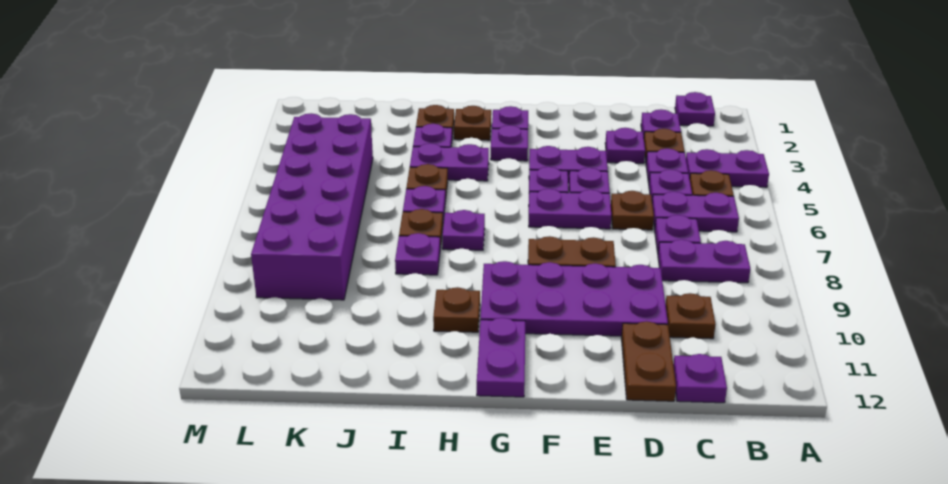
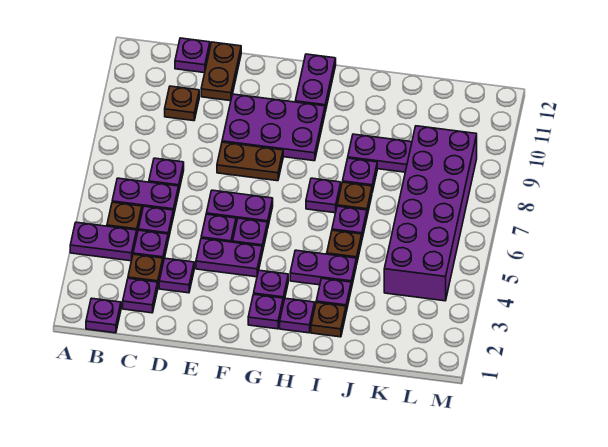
purple 1x2 plate [658,240,750,283] -> purple 1x2 plate moved to [348,134,412,172]
brown 1x1 plate [611,191,654,230] -> none
purple 2x4 plate [481,261,668,336] -> purple 2x3 plate [222,94,325,161]
brown 1x1 plate [454,106,491,140] -> purple 1x1 plate [280,298,315,333]
brown 1x1 plate [433,287,480,332] -> none

